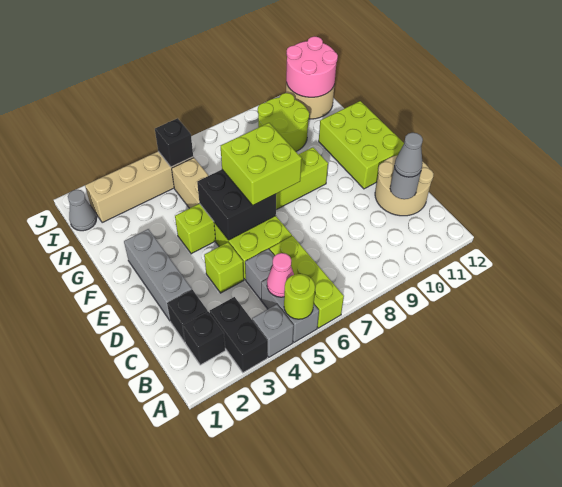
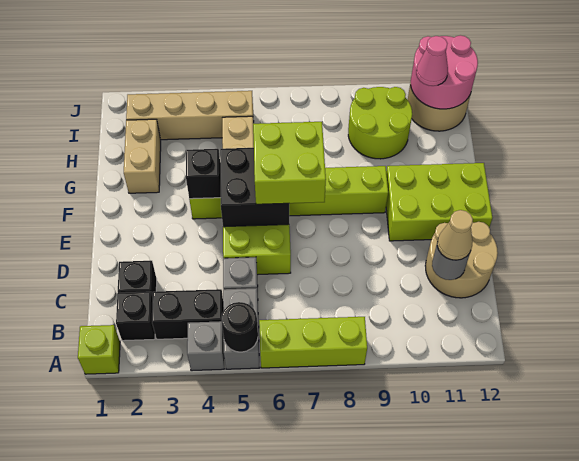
black 1x2 brick [210,297,268,373] -> black 1x2 brick turned to [152,289,224,339]
lime 1x1 round brick [284,274,315,319] -> black 1x1 round brick [221,302,258,352]
lime 1x3 brick [270,236,344,328] -> lime 1x3 brick turned to [259,317,367,368]
pink 1x1 cone [267,253,294,297] -> pink 1x1 cone moved to [416,36,448,86]
grey 1x1 cone [394,133,423,177] -> tan 1x1 cone [437,210,473,260]
grey 1x3 brick [124,229,192,320] -> none
lime 1x1 brick [204,242,244,293] -> lime 1x1 brick moved to [78,325,120,374]
lime 2x3 brick [319,101,404,189] -> lime 2x3 brick turned to [386,163,492,241]
none -> tan 1x2 brick [124,119,161,193]
grey 1x1 cone [68,190,96,231] -> none
black 1x1 brick [155,118,193,167] -> black 1x1 brick moved to [186,149,221,199]

